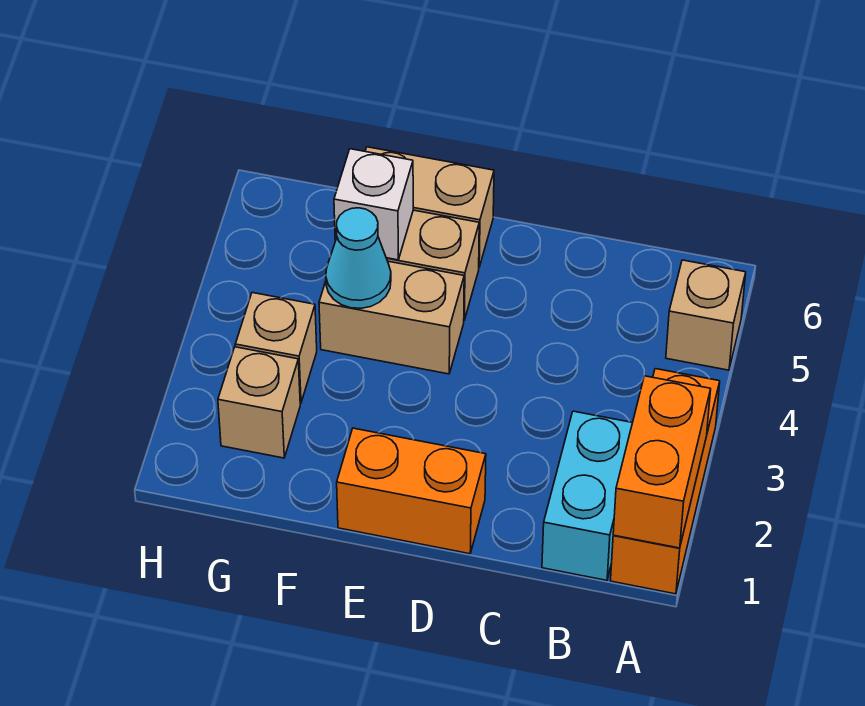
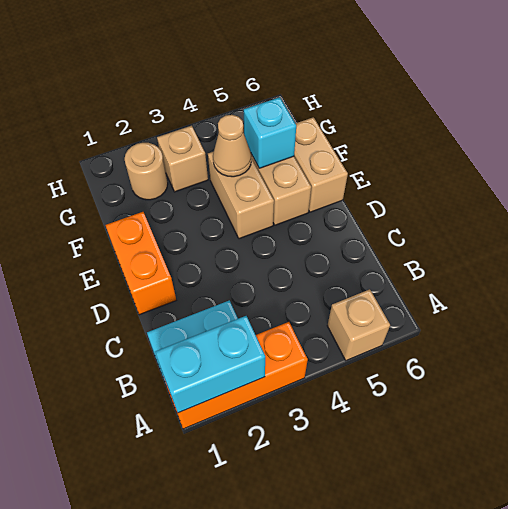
orange 1x2 brick [613,376,711,548] -> cyan 1x2 brick [155,316,265,413]
cyan 1x1 cone [326,208,391,308] -> tan 1x1 cone [213,115,252,177]
white 1x1 brick [334,149,413,260] -> cyan 1x1 brick [244,97,296,168]
tan 1x1 brick [218,347,300,458] -> tan 1x1 round brick [125,143,168,200]

